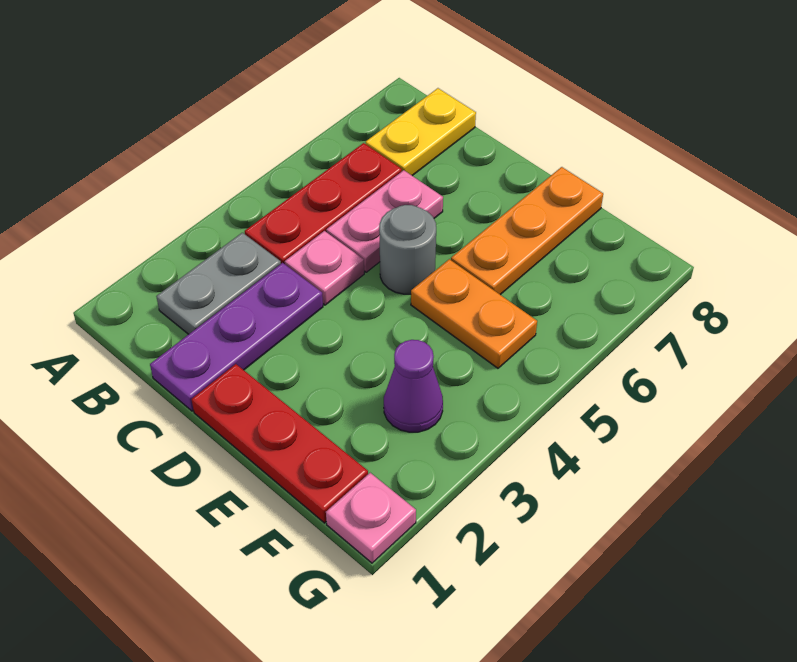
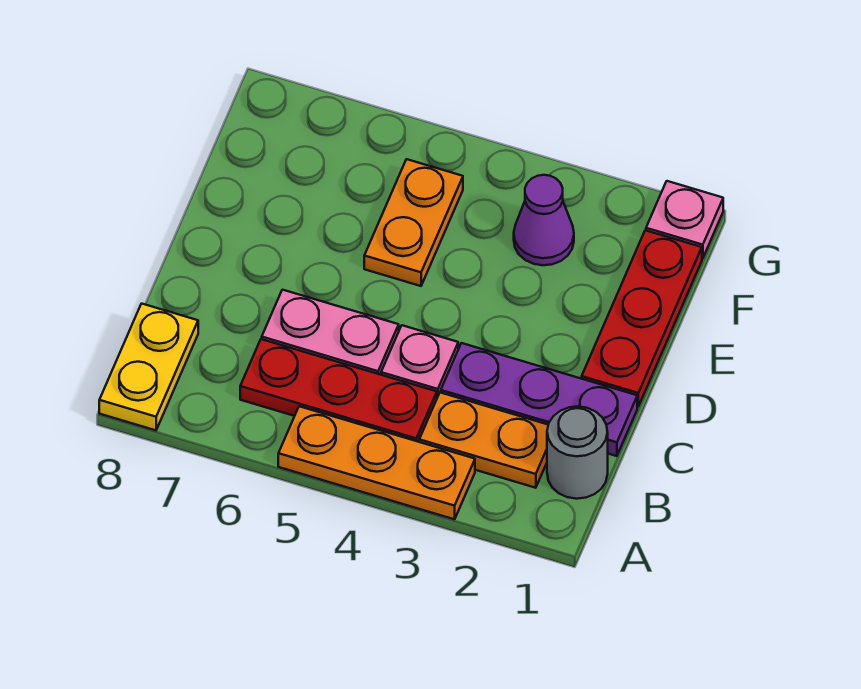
grey 1x2 plate [156,233,281,334] -> orange 1x2 plate [419,392,548,488]
yellow 1x2 plate [366,88,476,176] -> yellow 1x2 plate turned to [99,304,198,430]
grey 1x1 round brick [379,205,436,294] -> grey 1x1 round brick moved to [547,406,608,499]
orange 1x3 plate [451,167,603,295] -> orange 1x3 plate moved to [278,406,475,519]

